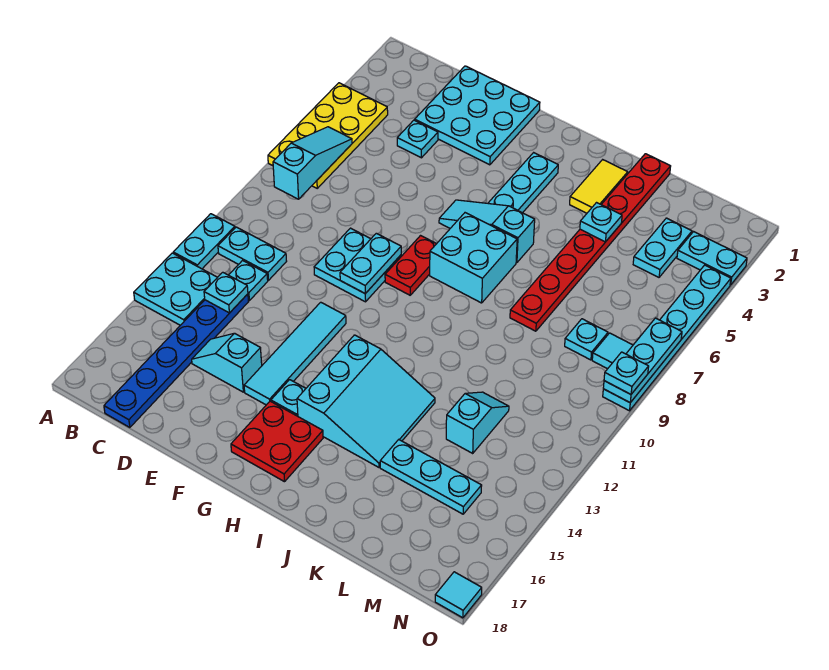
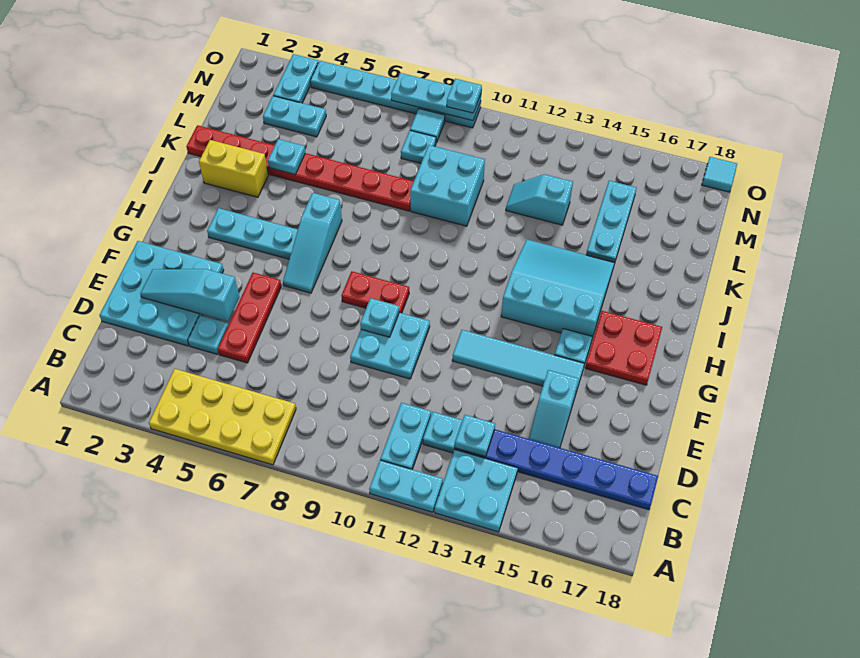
cyan 1x3 slope [273,127,352,199] -> cyan 1x3 slope moved to [140,269,239,322]
none -> red 1x3 plate [218,273,281,363]
cyan 1x2 plate [340,233,401,294] -> cyan 1x1 plate [360,298,399,337]
cyan 2x2 brick [430,213,517,303] -> cyan 2x2 brick moved to [410,145,485,226]
yellow 1x2 tile [570,160,628,213] -> yellow 1x2 brick [199,140,268,197]

